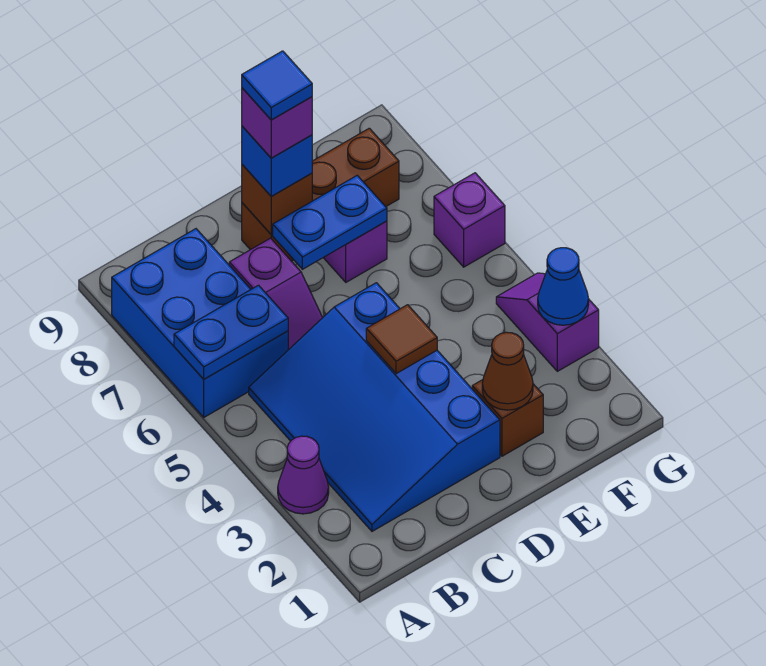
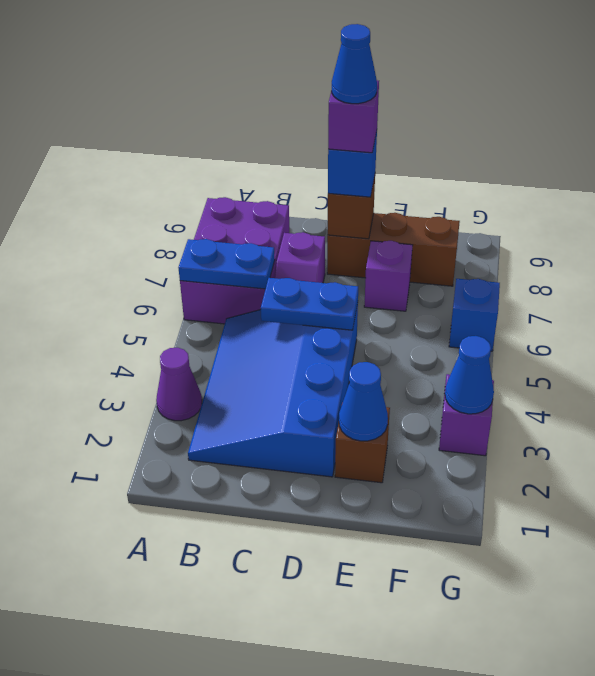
blue 2x3 brick [112,229,288,417] -> purple 2x3 brick [180,197,289,324]
brown 1x1 tile [366,305,437,374] -> none
blue 1x2 plate [273,175,387,269] -> blue 1x2 plate moved to [261,278,358,330]
blue 1x1 tile [242,51,312,120] -> blue 1x1 cone [332,24,377,104]
brown 1x1 cone [482,332,533,410] -> blue 1x1 cone [339,362,388,441]
purple 1x1 brick [434,173,505,267] -> blue 1x1 brick [449,279,500,351]

